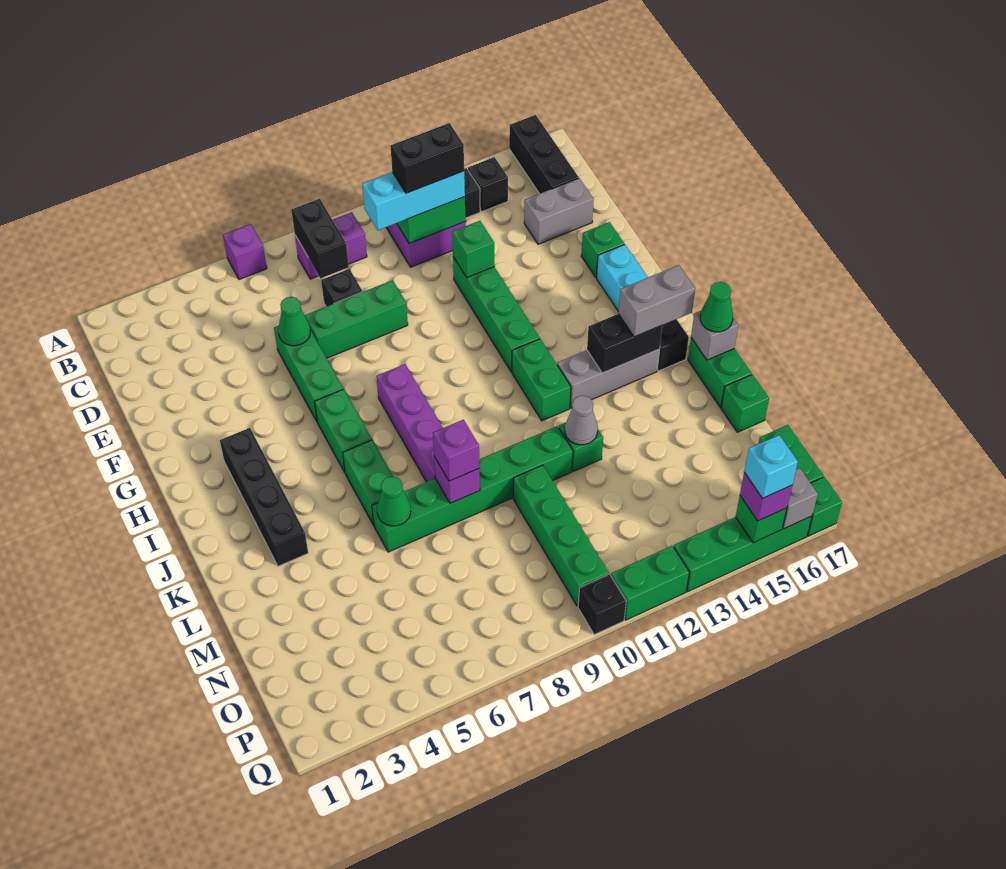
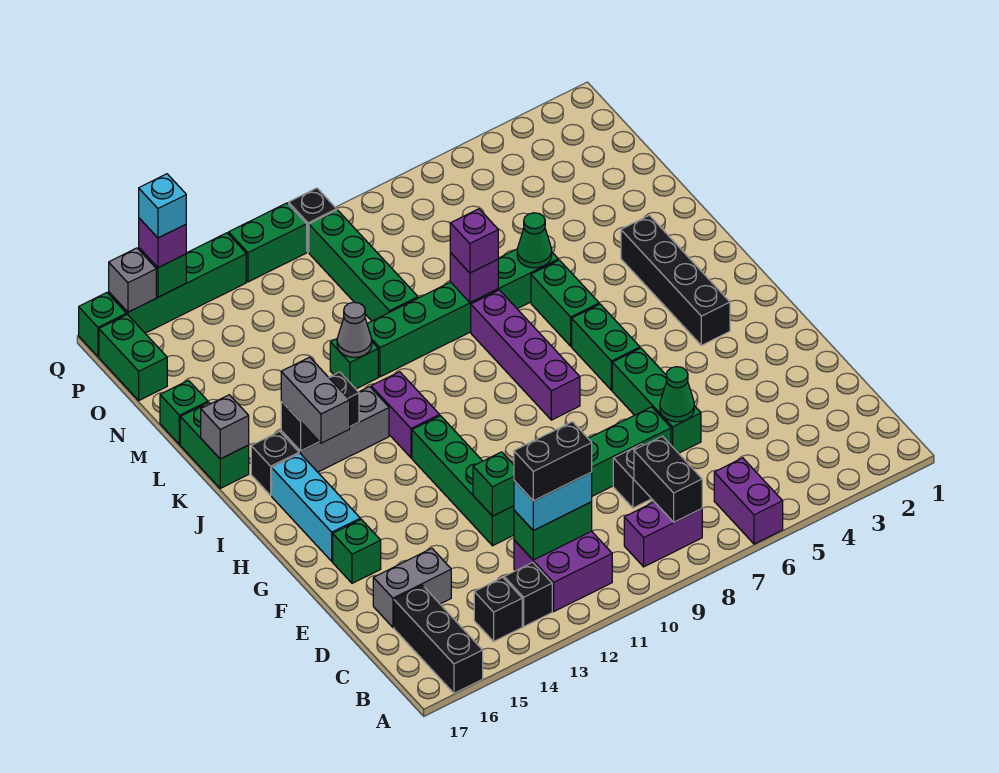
purple 1x1 brick [223,224,267,279] -> purple 1x2 brick [714,458,783,544]
cyan 1x3 brick [362,171,465,230] -> cyan 1x2 brick [514,472,592,531]
green 1x2 brick [512,339,571,421] -> purple 1x2 brick [371,372,440,458]
grey 1x2 brick [618,265,695,337] -> grey 1x2 brick turned to [281,357,350,443]
green 1x1 cone [700,282,733,332] -> none

